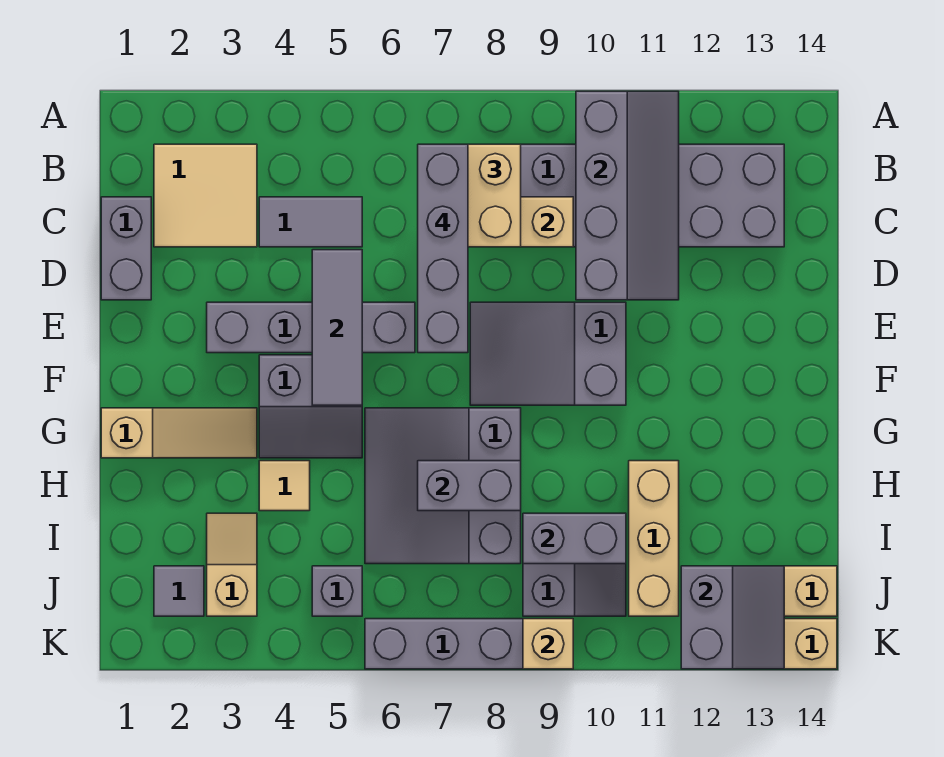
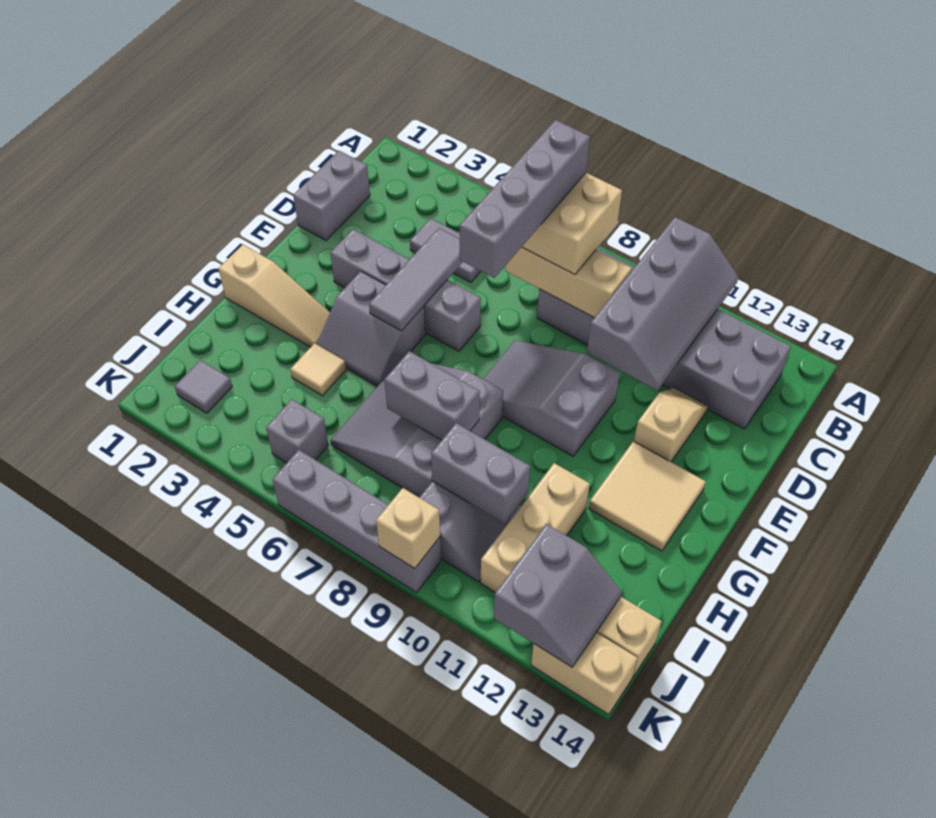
tan 2x2 tile [154,144,257,247] -> tan 2x2 tile moved to [589,441,706,551]
tan 1x2 slope [207,513,257,616] -> tan 1x2 slope moved to [634,388,708,462]

